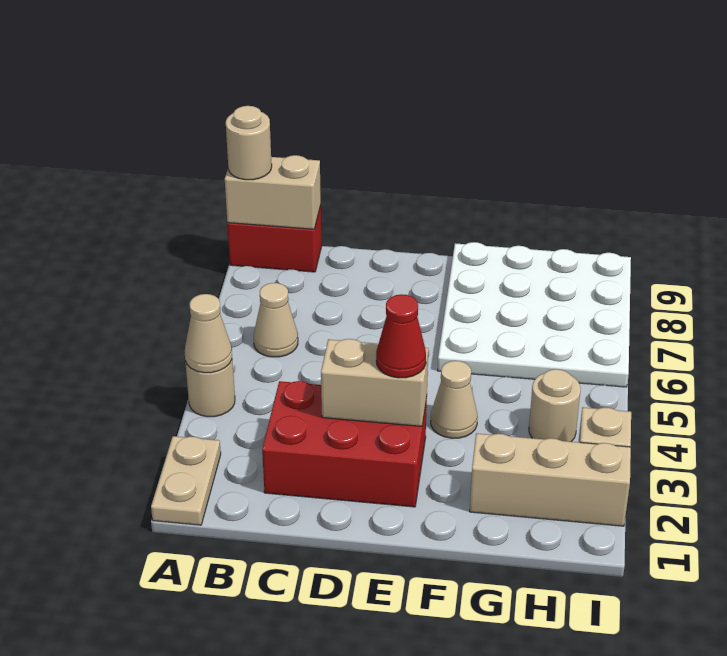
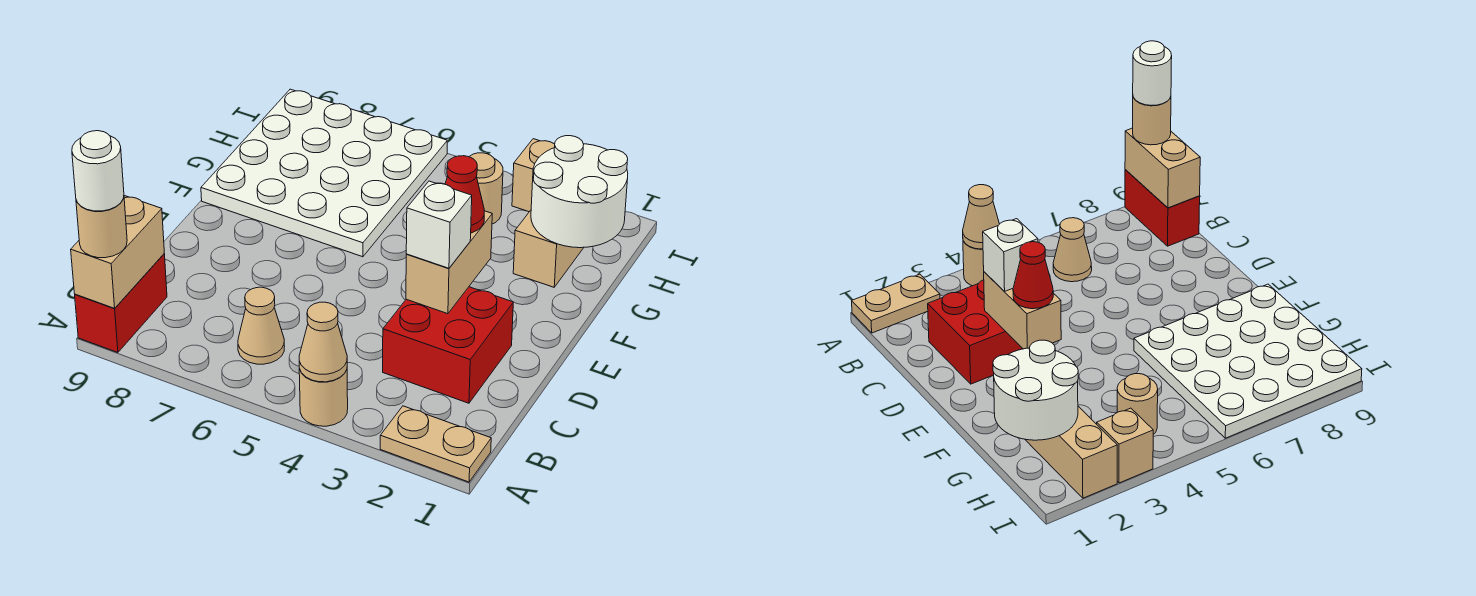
none -> white 1x1 round brick [72,131,124,211]
red 2x3 brick [262,381,427,507] -> red 2x2 brick [383,287,513,403]
none -> white 1x1 brick [406,181,472,268]
tan 1x1 cone [431,361,478,438] -> none
none -> white 2x2 round brick [531,136,628,248]

